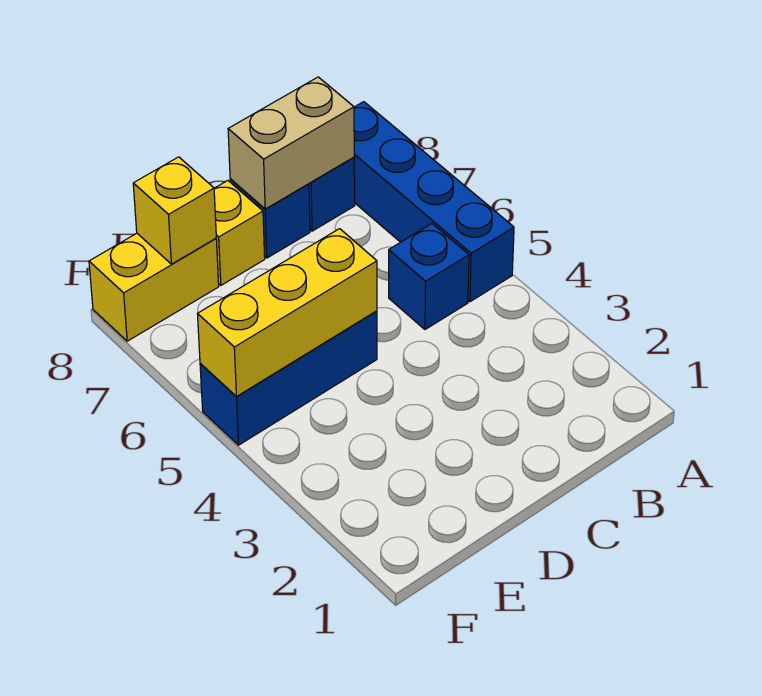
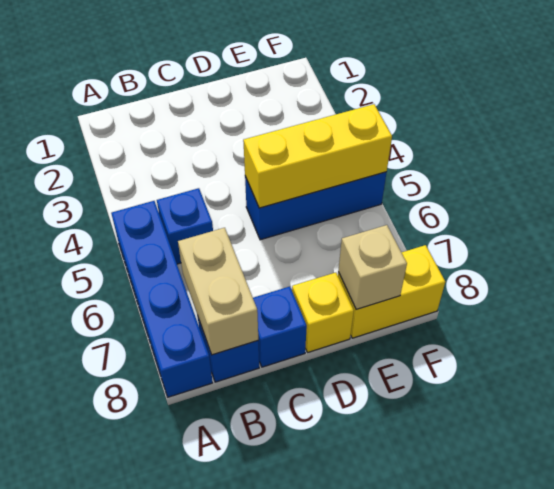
tan 1x2 brick [228,77,354,209] -> tan 1x2 brick turned to [178,228,258,355]
yellow 1x1 brick [133,157,216,264] -> tan 1x1 brick [338,225,407,309]

